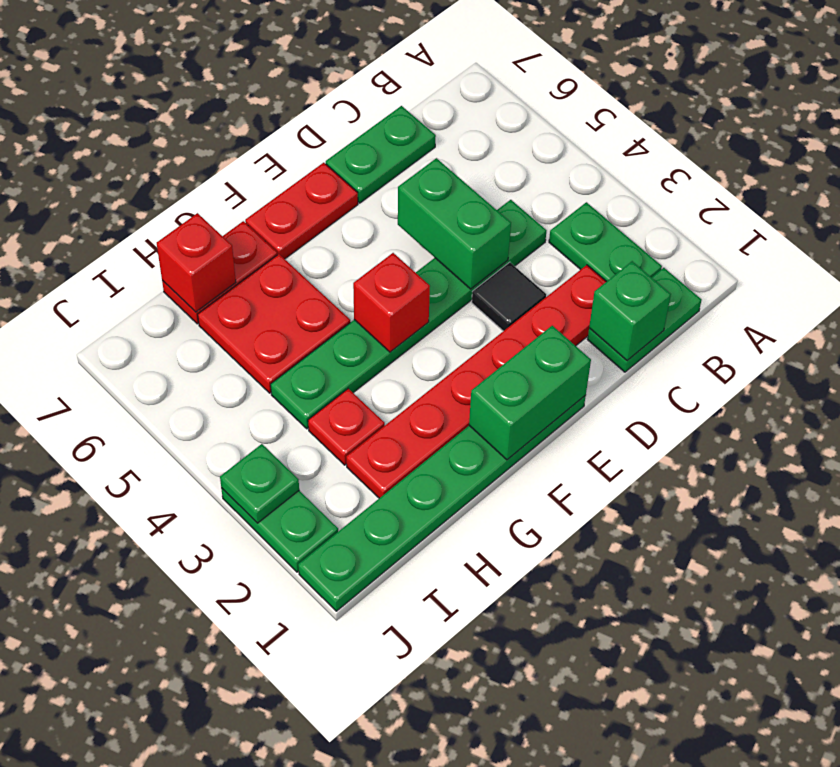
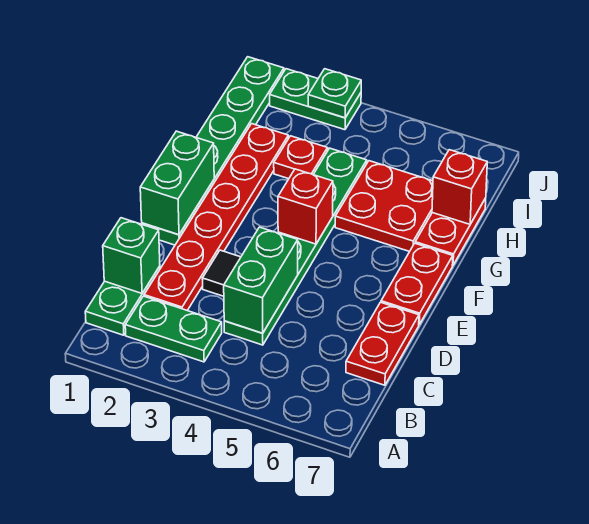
green 1x2 plate [326,106,436,203] -> red 1x2 plate [346,302,419,385]
green 1x2 brick [398,158,511,289] -> green 1x2 brick turned to [224,227,298,333]

